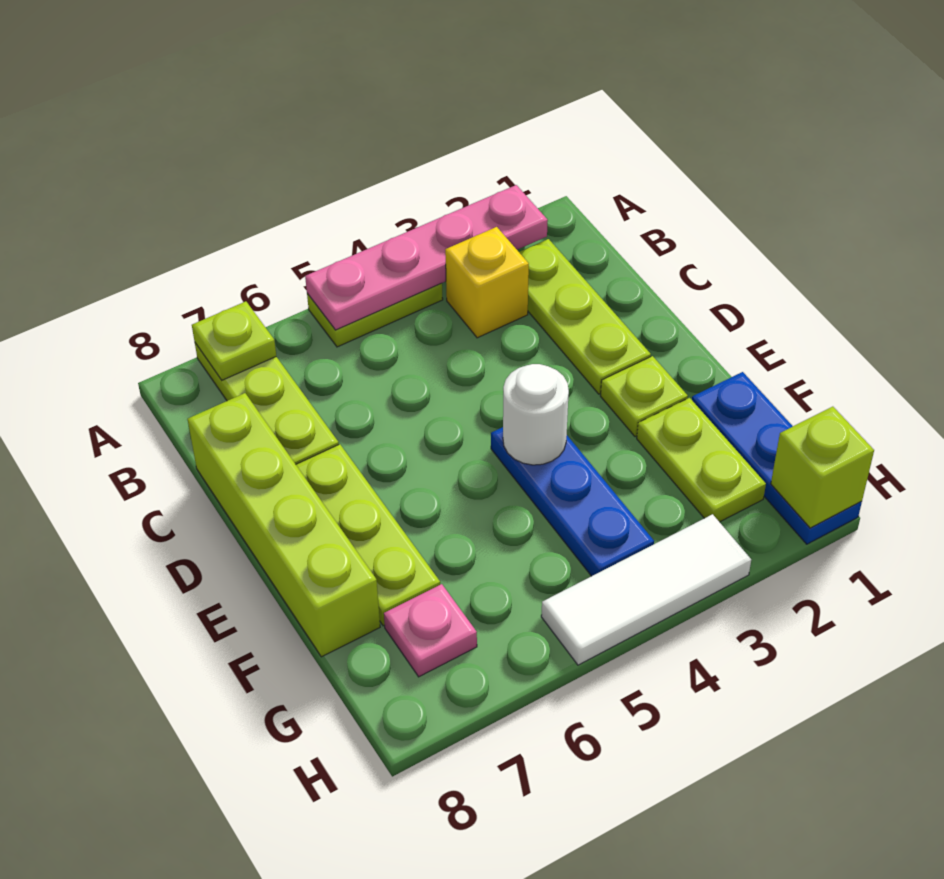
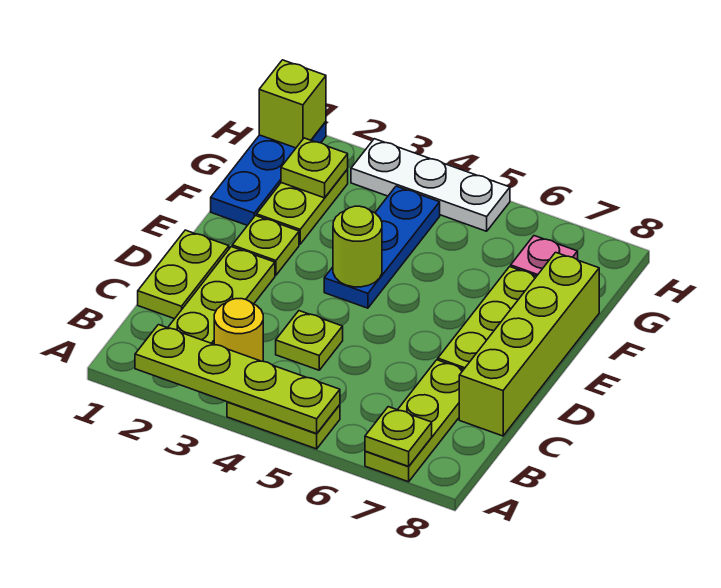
pink 1x4 plate [305,185,548,330] -> lime 1x4 plate [135,325,340,434]
yellow 1x1 brick [445,227,529,338] -> yellow 1x1 round brick [214,299,263,361]
none -> lime 1x2 plate [138,230,229,319]
none -> lime 1x1 plate [276,311,343,370]
white 1x1 round brick [503,364,569,465] -> lime 1x1 round brick [333,206,382,287]
none -> lime 1x1 plate [281,138,348,198]
white 1x3 tile [541,514,751,665] -> white 1x3 plate [351,139,510,231]

